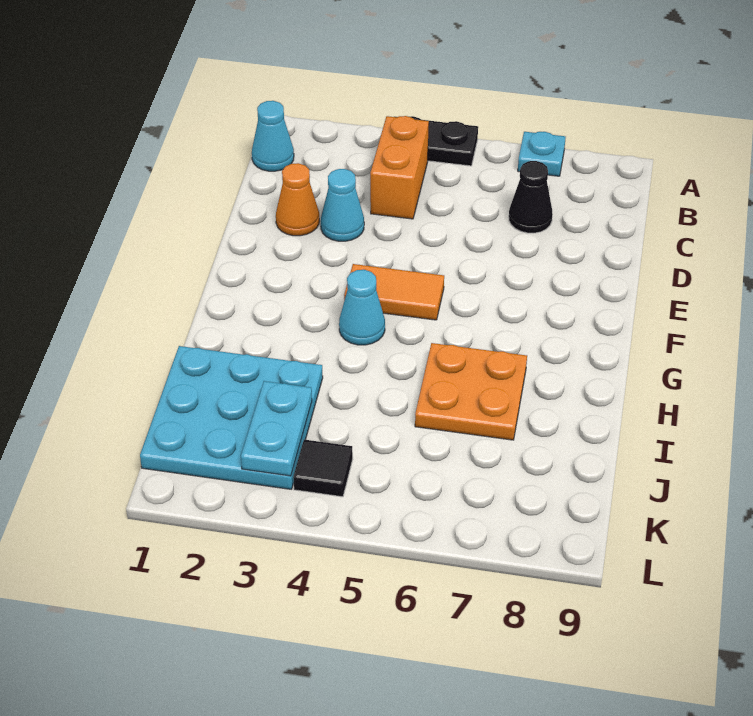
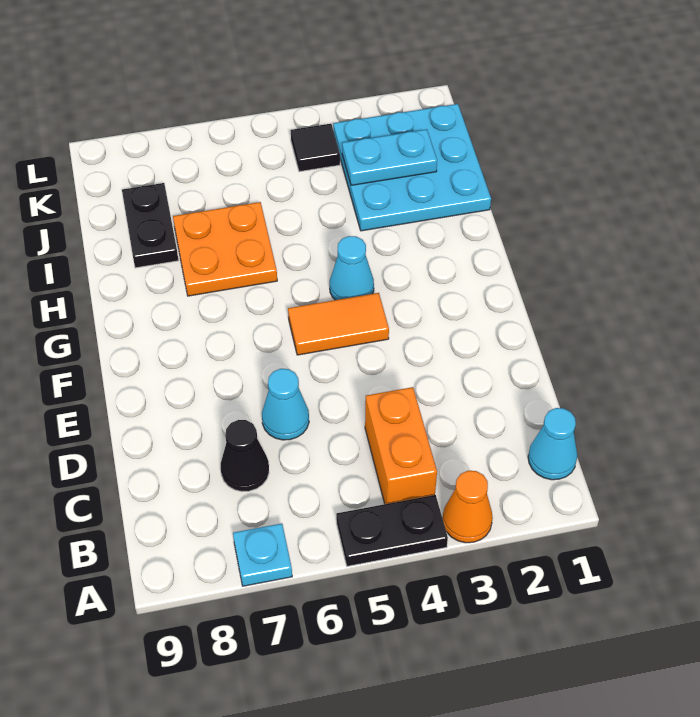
orange 1x1 cone [276,163,319,236] -> orange 1x1 cone moved to [443,471,493,543]
cyan 1x1 cone [321,169,364,241] -> cyan 1x1 cone moved to [262,369,309,440]
none -> black 1x2 plate [122,183,179,268]
cyan 1x2 plate [241,381,312,476] -> cyan 1x2 plate turned to [342,129,437,185]

